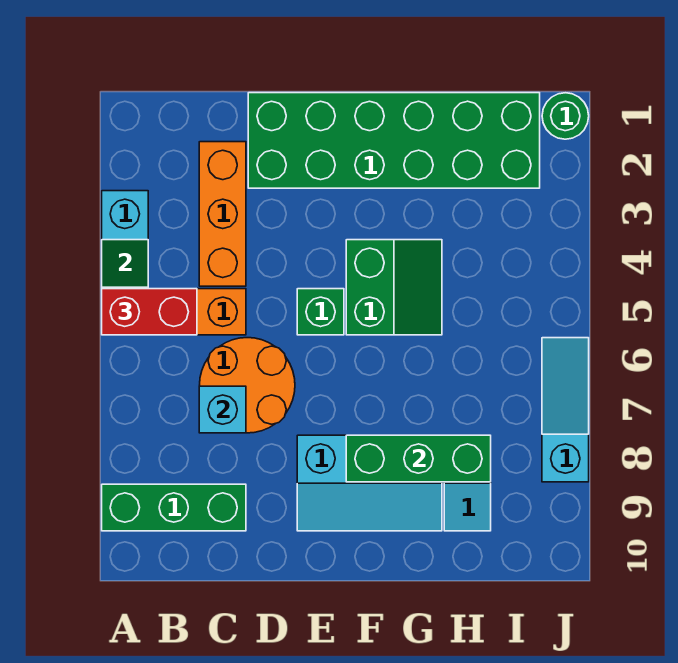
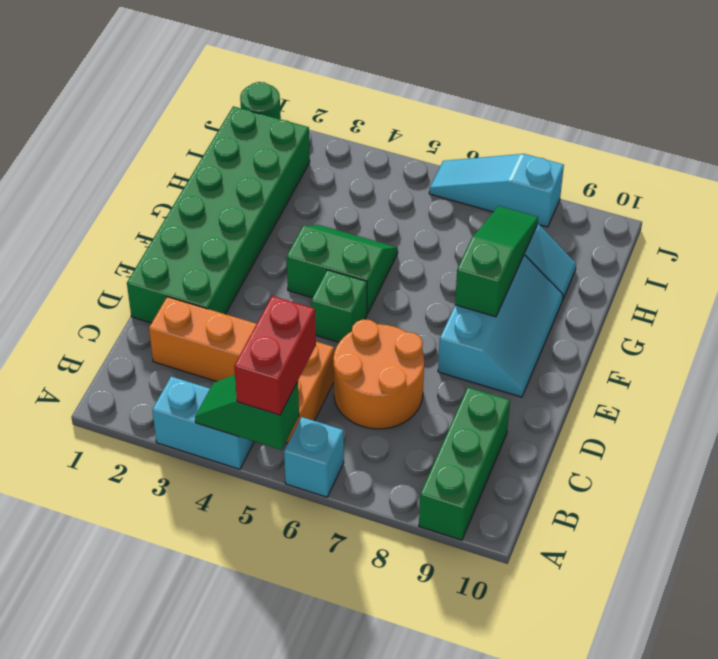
cyan 1x1 brick [199,386,246,433] -> cyan 1x1 brick moved to [284,417,344,497]
green 1x3 brick [346,435,491,482] -> green 1x3 slope [455,206,538,317]

